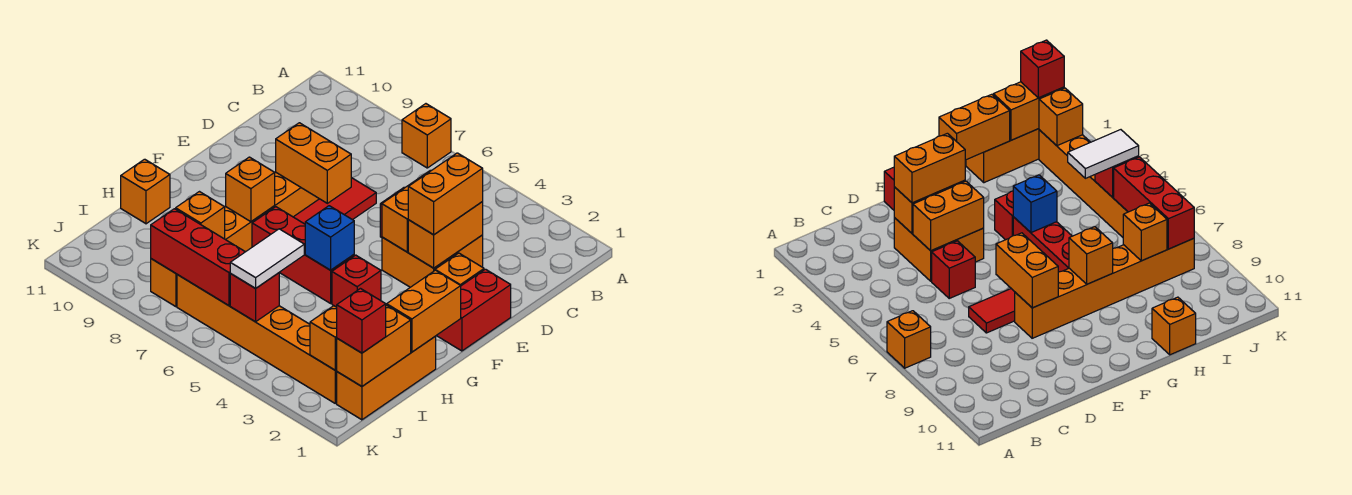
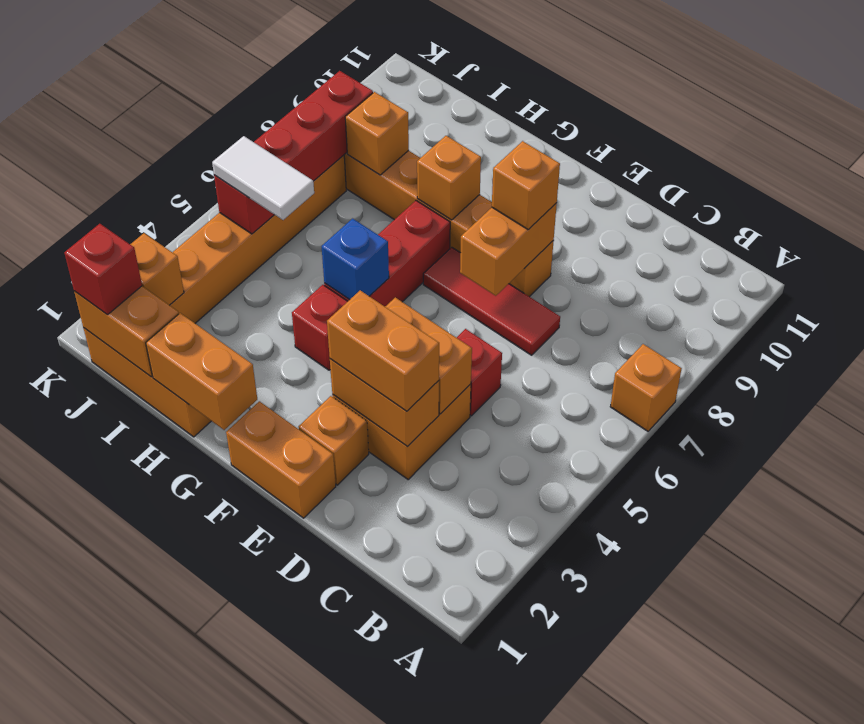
red 1x2 brick [437,269,511,351] -> orange 1x2 brick [226,401,336,518]
orange 1x1 brick [121,159,170,224] -> orange 1x1 brick moved to [492,141,560,230]

